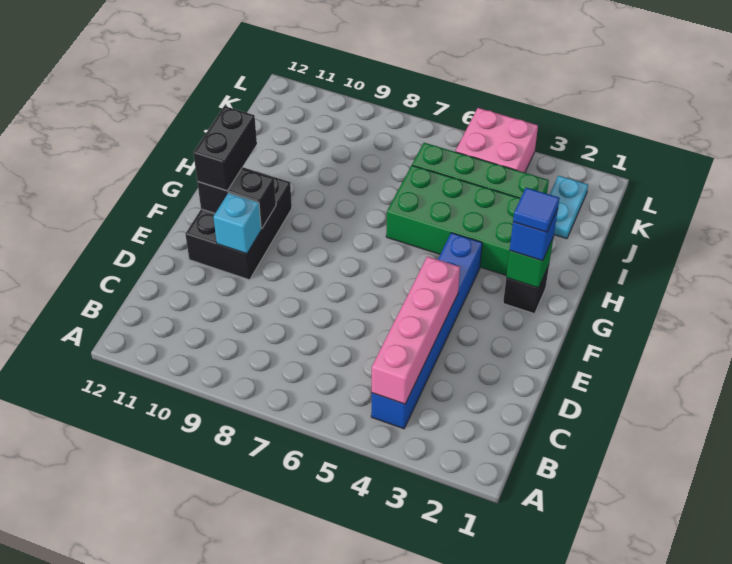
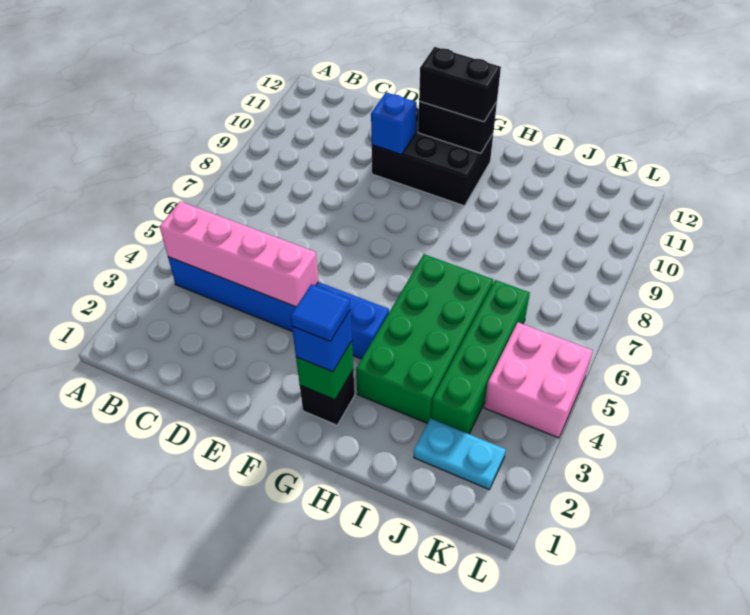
cyan 1x1 brick [213,193,261,254] -> blue 1x1 brick [371,92,417,155]
black 1x2 brick [197,168,276,229] -> black 1x2 brick turned to [418,101,497,153]

